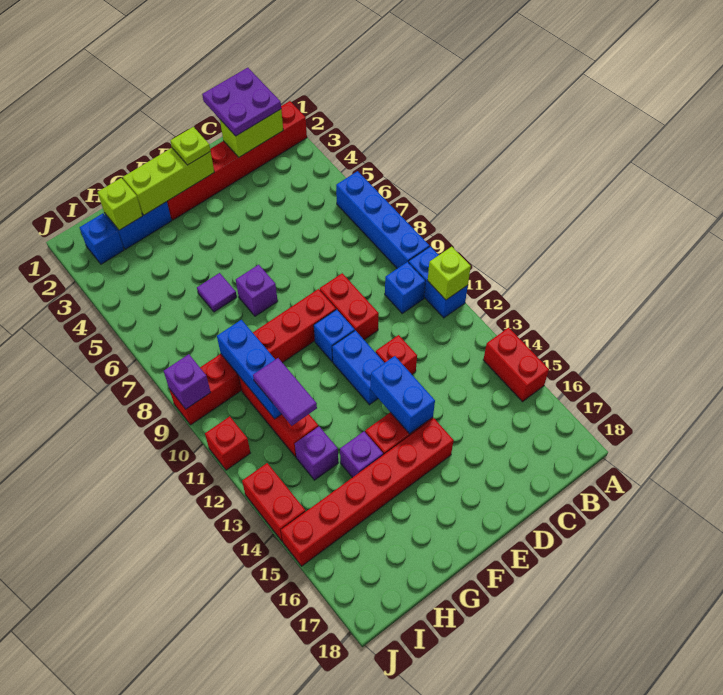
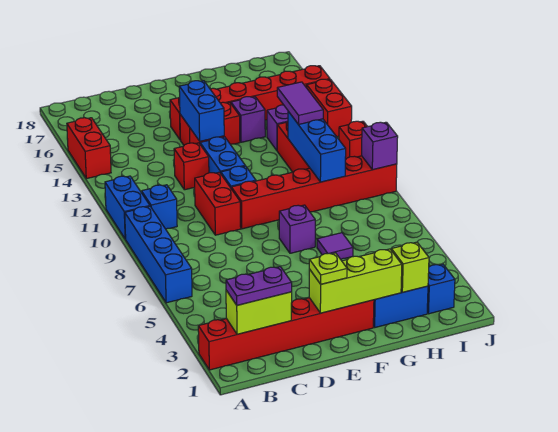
lime 1x1 brick [428,247,471,300] -> none
purple 2x2 plate [202,68,281,136] -> purple 1x2 plate [226,267,292,305]

